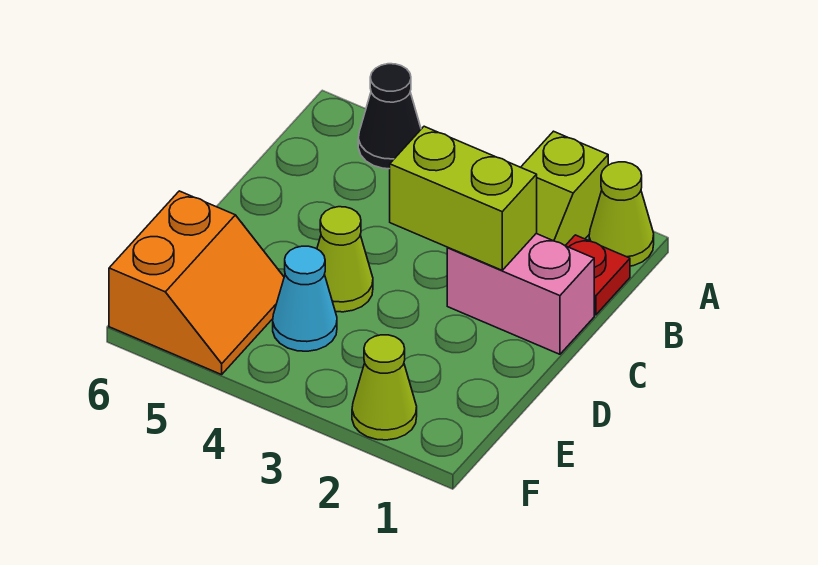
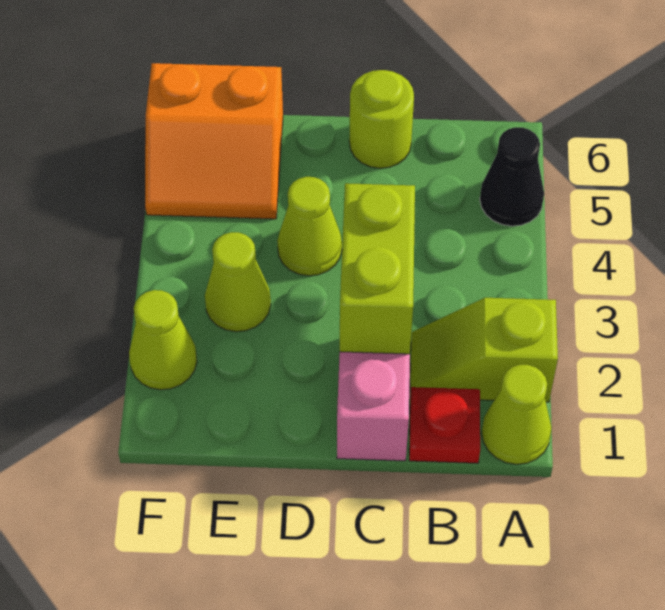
none -> lime 1x1 round brick [349,70,414,168]
none -> lime 1x1 cone [205,232,271,332]
cyan 1x1 cone [273,246,337,351] -> none

